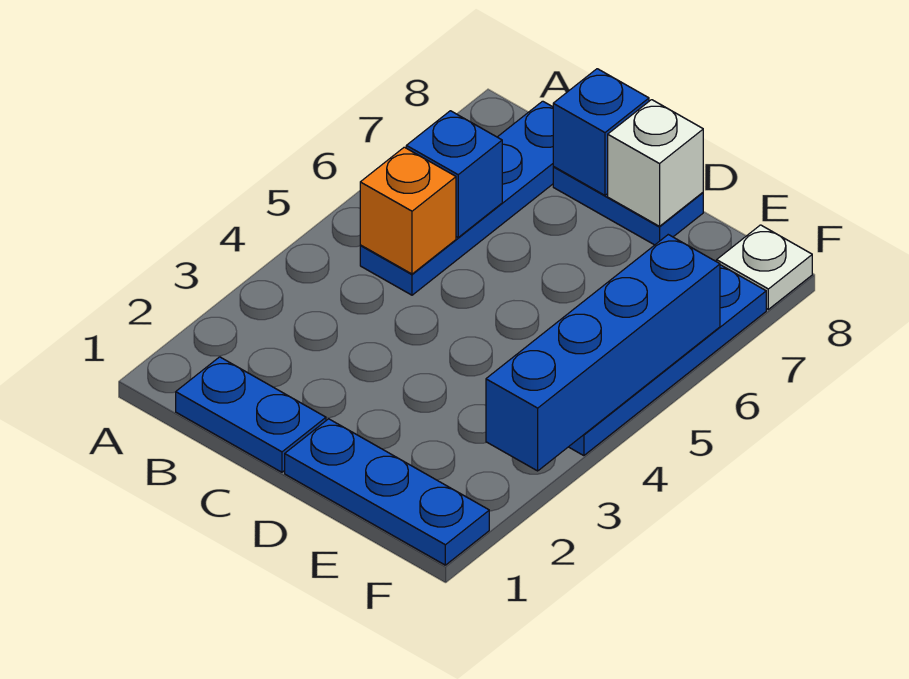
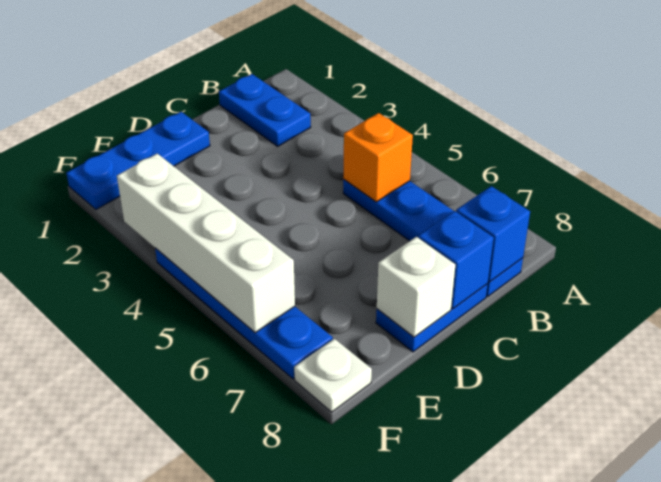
blue 1x2 plate [176,357,326,472] -> blue 1x2 plate turned to [219,74,311,146]
blue 1x1 brick [406,111,502,237] -> blue 1x1 brick moved to [456,186,530,282]
blue 1x4 brick [486,235,720,471] -> white 1x4 brick [117,154,295,333]

